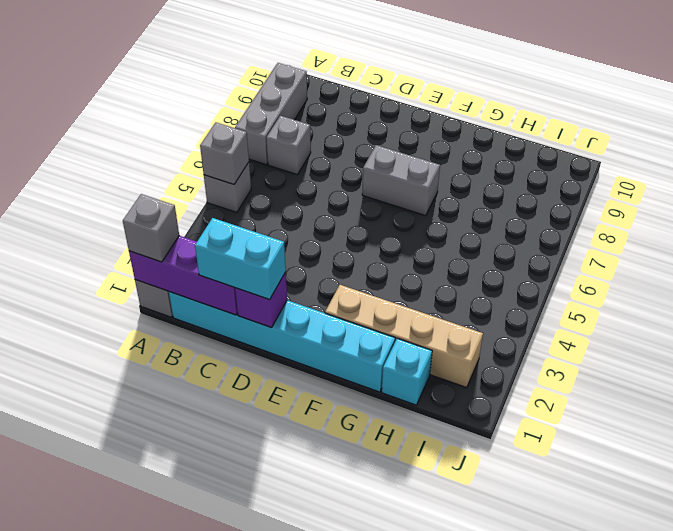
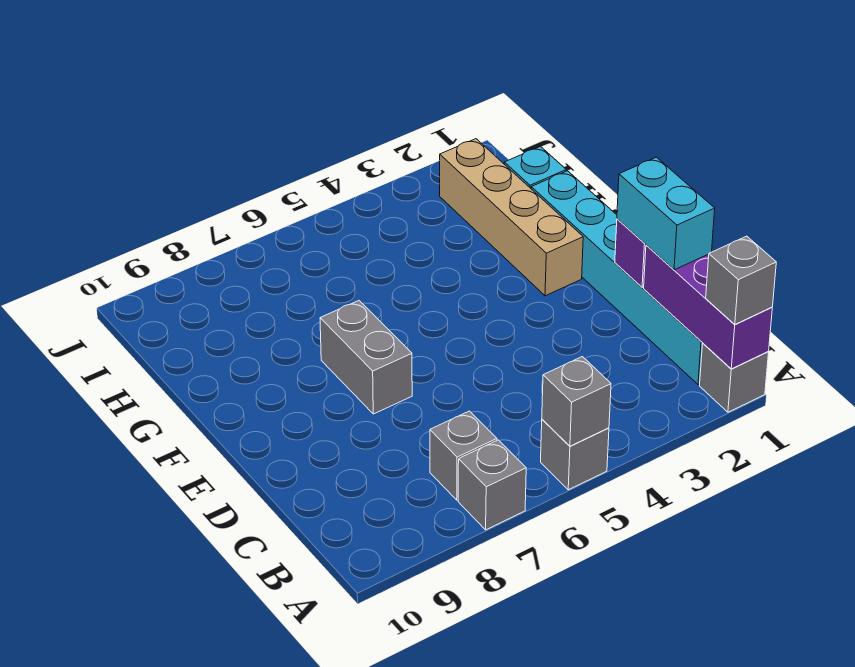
grey 1x3 brick [235,63,307,165] -> grey 1x1 brick [458,440,526,530]

